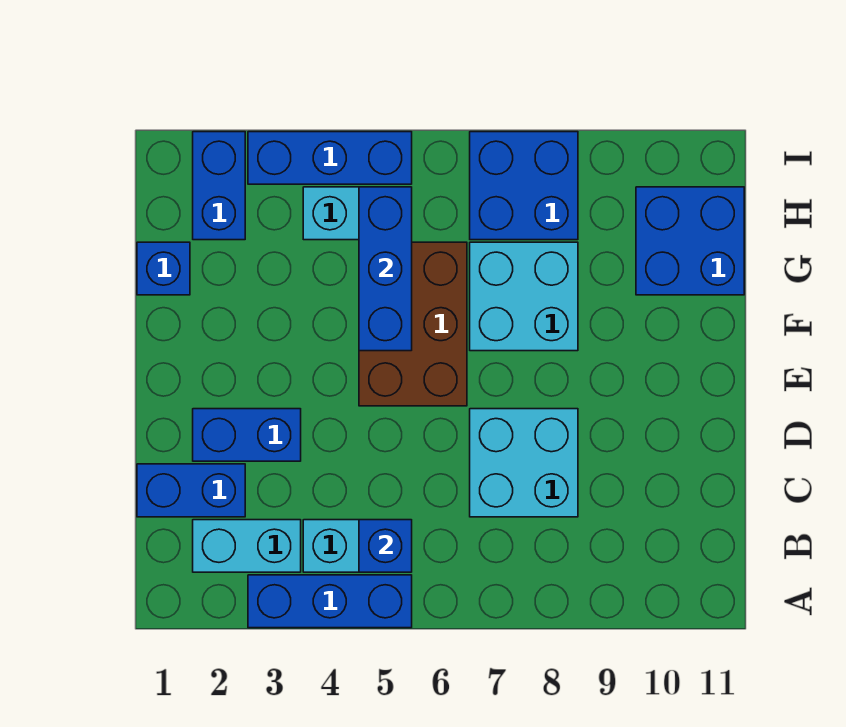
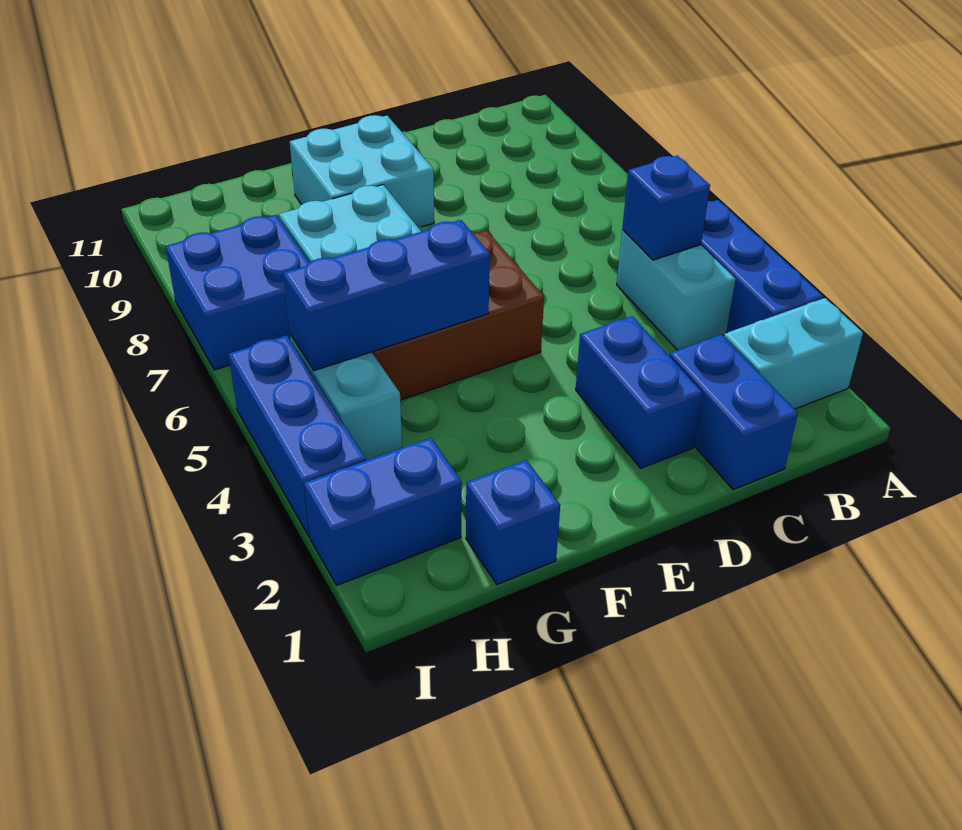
cyan 1x2 brick [193,520,301,572] -> cyan 1x2 brick turned to [724,298,863,409]
cyan 2x2 brick [470,409,578,517] -> cyan 2x2 brick moved to [290,115,434,227]
blue 2x2 brick [636,187,744,295] -> none

